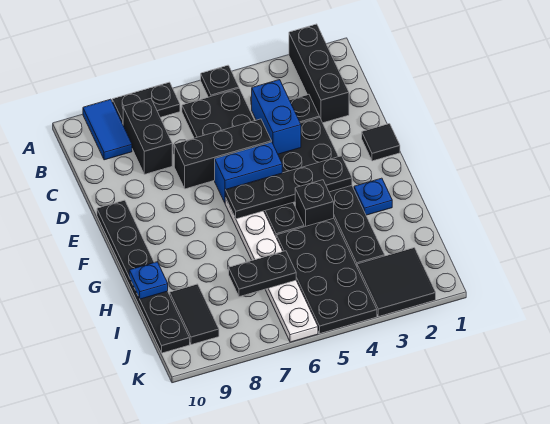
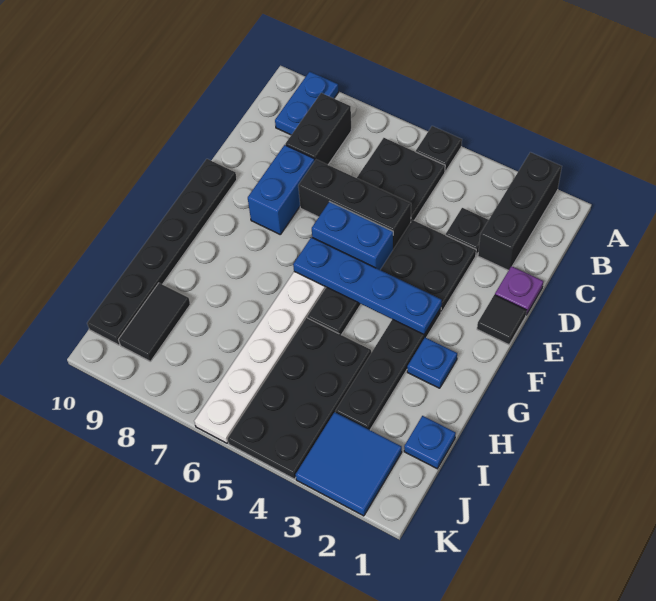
black 1x2 plate [112,82,180,124] -> none
blue 1x2 tile [83,99,132,160] -> blue 1x2 plate [275,72,339,135]
blue 1x2 brick [252,80,301,154] -> blue 1x2 brick moved to [248,145,315,234]
none -> purple 1x1 plate [495,266,543,315]
black 1x4 plate [225,156,352,219] -> blue 1x4 plate [293,237,442,334]
black 1x1 brick [295,180,334,227] -> none
blue 1x1 plate [129,262,168,299] -> blue 1x1 plate moved to [404,416,456,469]
black 1x2 plate [229,251,296,297] -> none
black 2x2 tile [357,248,436,317] -> blue 2x2 tile [296,412,402,516]

